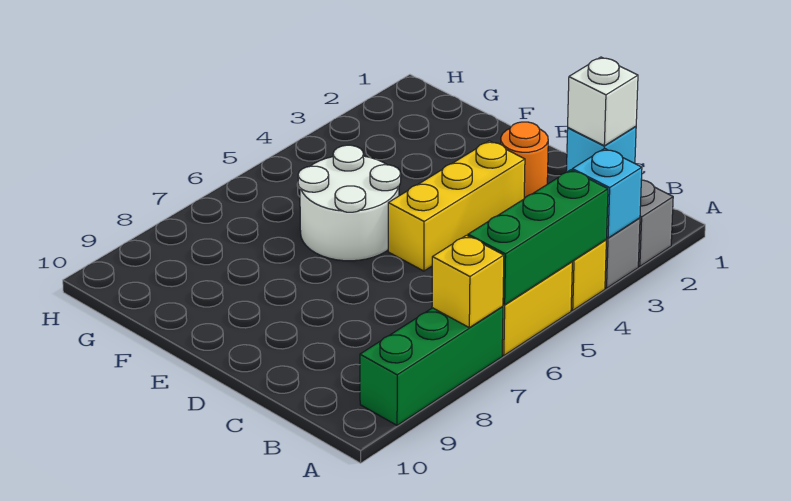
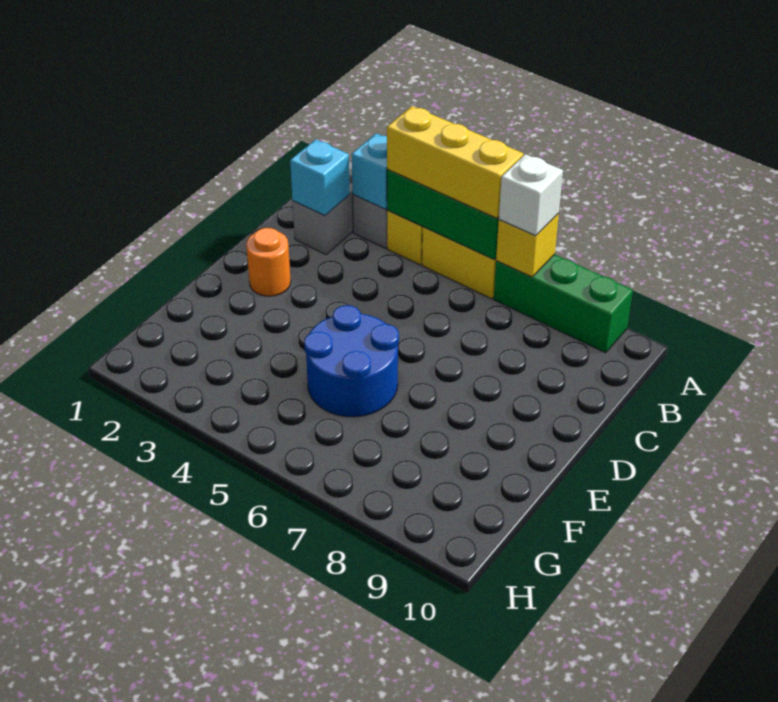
white 1x1 brick [568,57,638,146] -> white 1x1 brick moved to [499,154,563,236]
yellow 1x3 brick [388,141,525,271] -> yellow 1x3 brick moved to [387,106,523,218]
white 2x2 round brick [298,145,401,261] -> blue 2x2 round brick [304,305,399,417]

